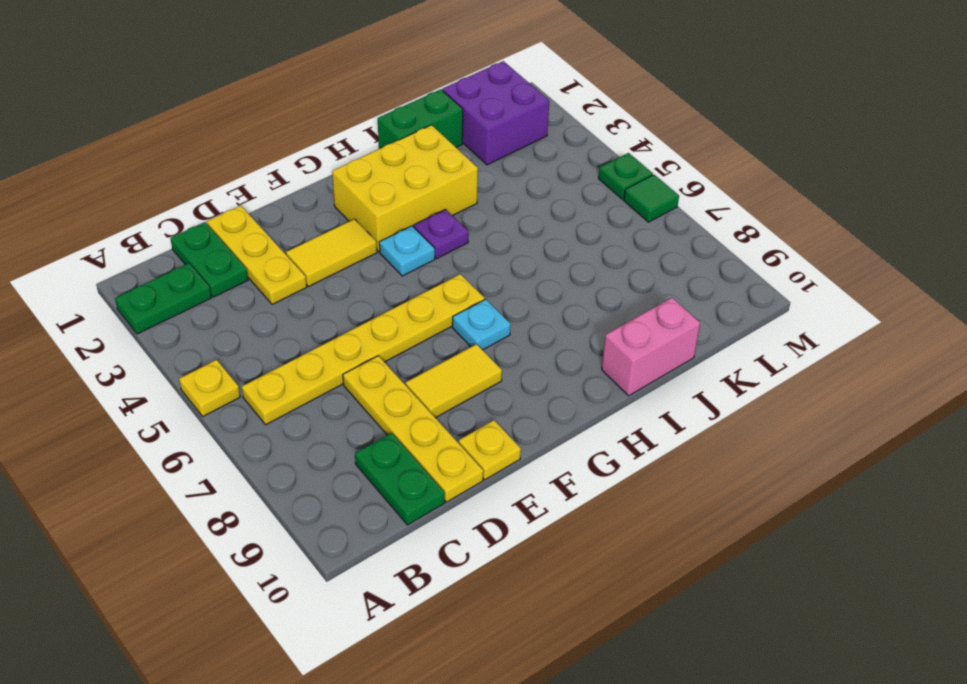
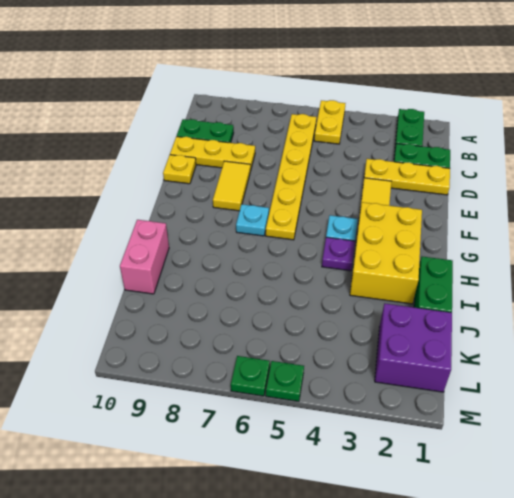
yellow 1x1 plate [179,360,240,416] -> yellow 1x2 plate [314,100,346,144]
yellow 1x4 plate [343,356,483,502] -> yellow 1x3 plate [170,137,255,171]
green 1x1 tile [624,175,679,222] -> green 1x1 plate [231,356,270,396]

